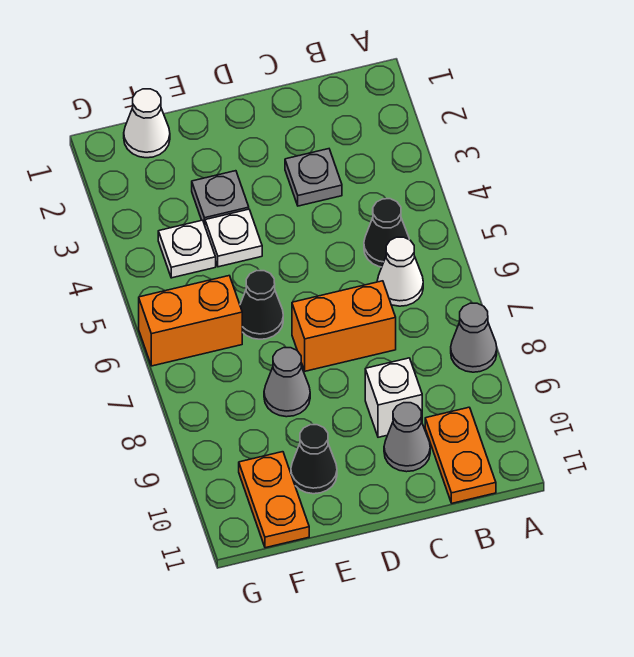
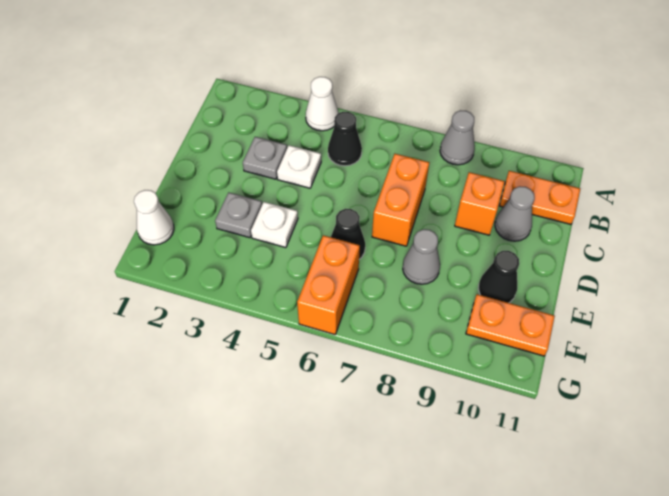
white 1x1 cone [377,237,423,306] -> white 1x1 cone moved to [306,77,338,131]
white 1x1 brick [365,358,422,437] -> orange 1x1 brick [455,172,505,235]
white 1x1 plate [158,220,216,278] -> white 1x1 plate moved to [277,145,321,188]

